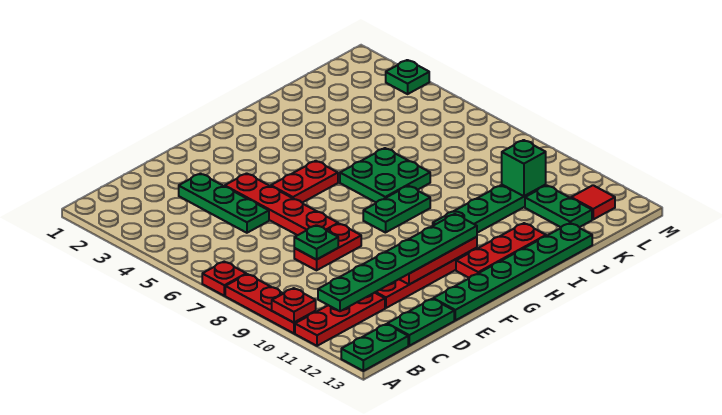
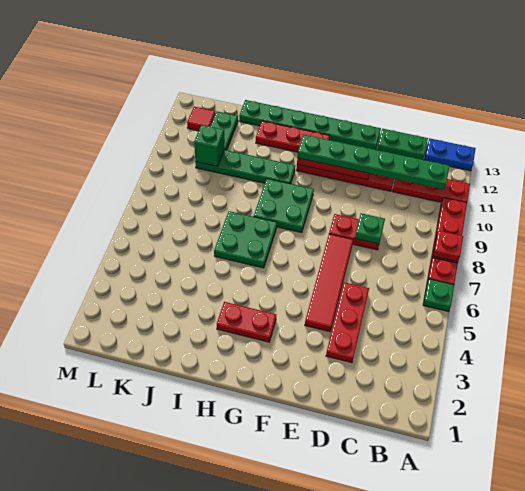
red 1x1 plate [272,288,316,323] -> red 1x1 plate moved to [433,231,463,262]
green 1x2 plate [341,324,408,371] -> blue 1x2 plate [424,138,476,171]
green 1x3 plate [179,174,269,233] -> red 1x3 plate [326,282,369,363]
red 1x4 plate [225,173,338,235] -> red 1x4 tile [305,234,353,332]
red 1x2 plate [271,161,338,203] -> red 1x2 plate moved to [217,302,276,342]
green 1x2 plate [363,186,430,233] -> green 2x2 plate [254,179,314,233]
green 1x1 plate [386,60,429,94] -> green 1x1 plate moved to [423,279,454,312]

